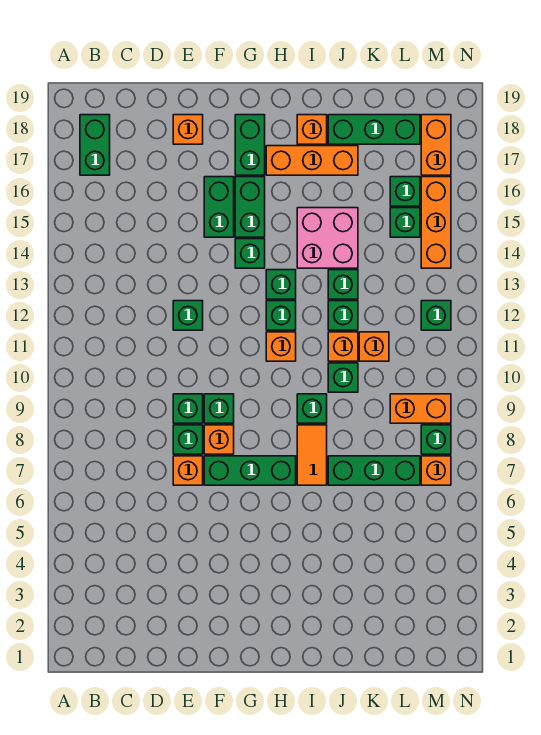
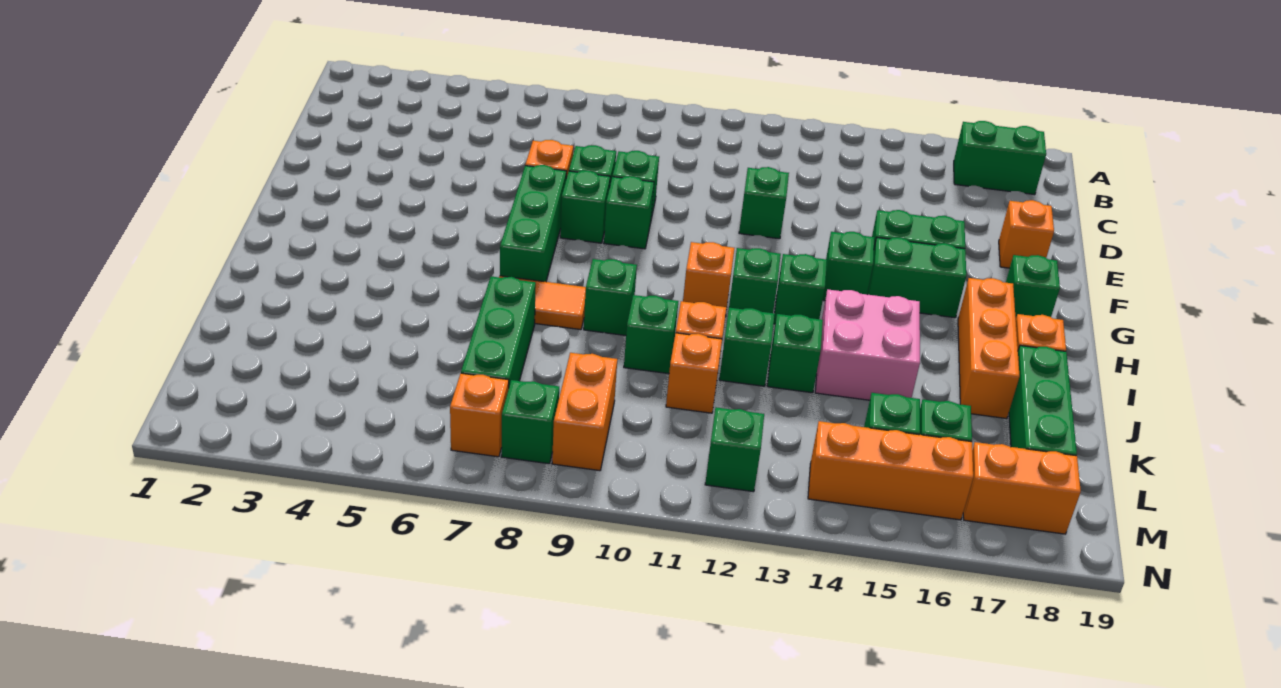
orange 1x1 brick [204,425,234,454] -> green 1x1 brick [560,171,610,243]
green 1x2 brick [235,115,265,175] -> green 1x1 brick [1006,255,1060,318]

